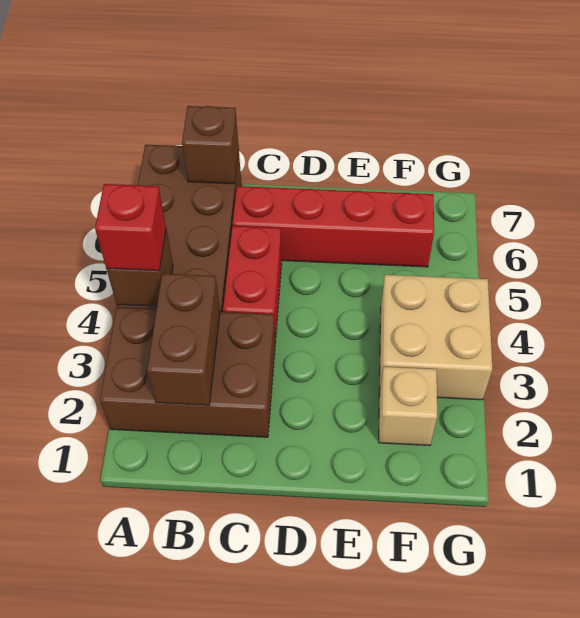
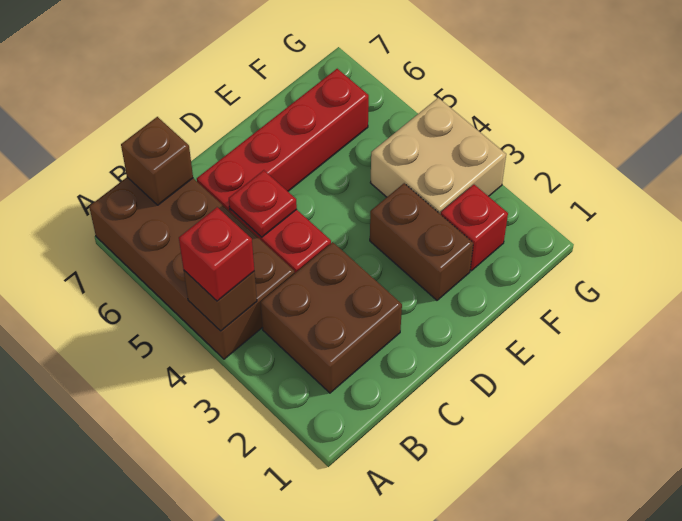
brown 2x3 brick [100,307,275,437] -> brown 2x2 brick [261,242,402,393]
brown 1x2 brick [147,274,220,405] -> brown 1x2 brick moved to [370,183,473,300]
none -> red 1x1 plate [229,170,297,237]
tan 1x1 brick [379,367,437,445] -> red 1x1 brick [441,185,508,271]

